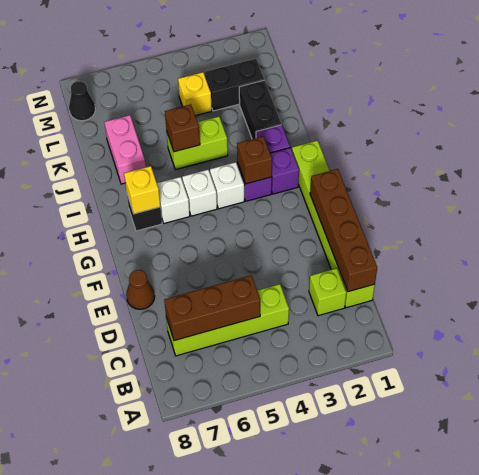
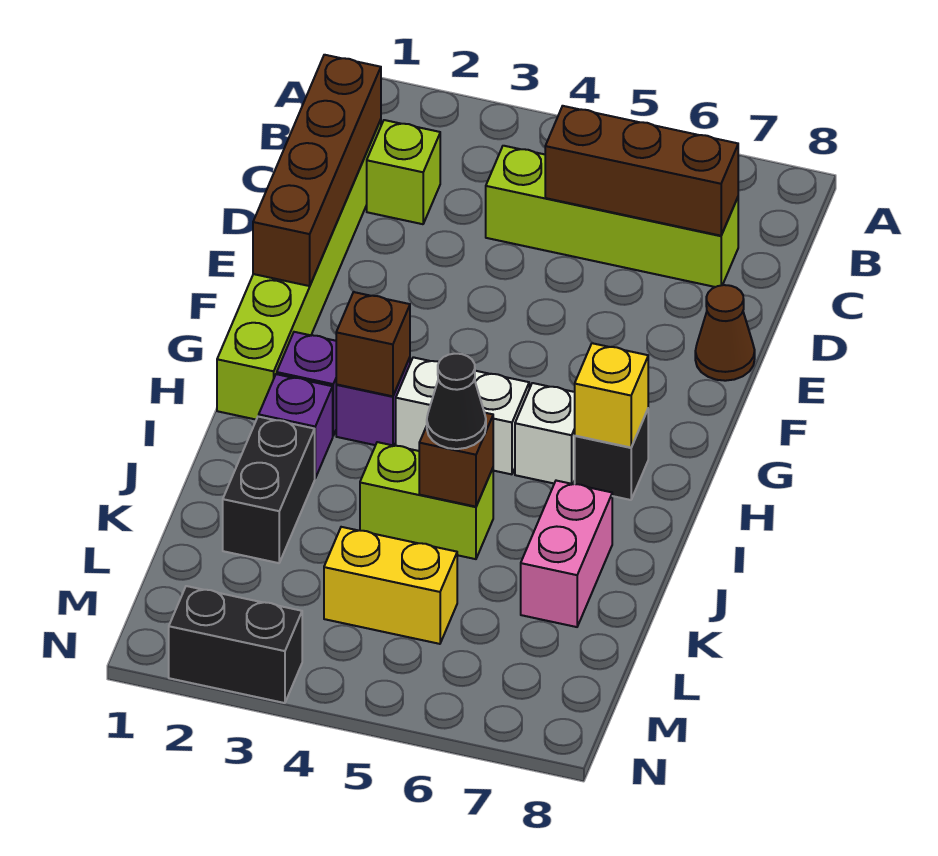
black 1x2 brick [205,59,264,111] -> black 1x2 brick moved to [169,586,302,703]
yellow 1x1 brick [178,72,212,116] -> yellow 1x2 brick [324,527,457,644]
black 1x1 cone [69,81,95,121] -> black 1x1 cone moved to [427,354,486,449]

